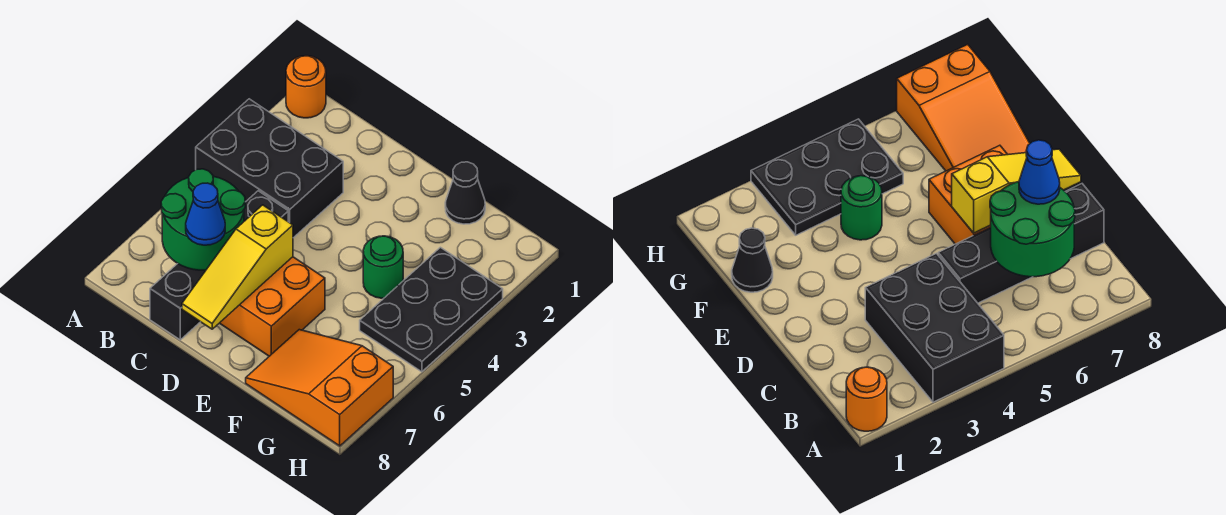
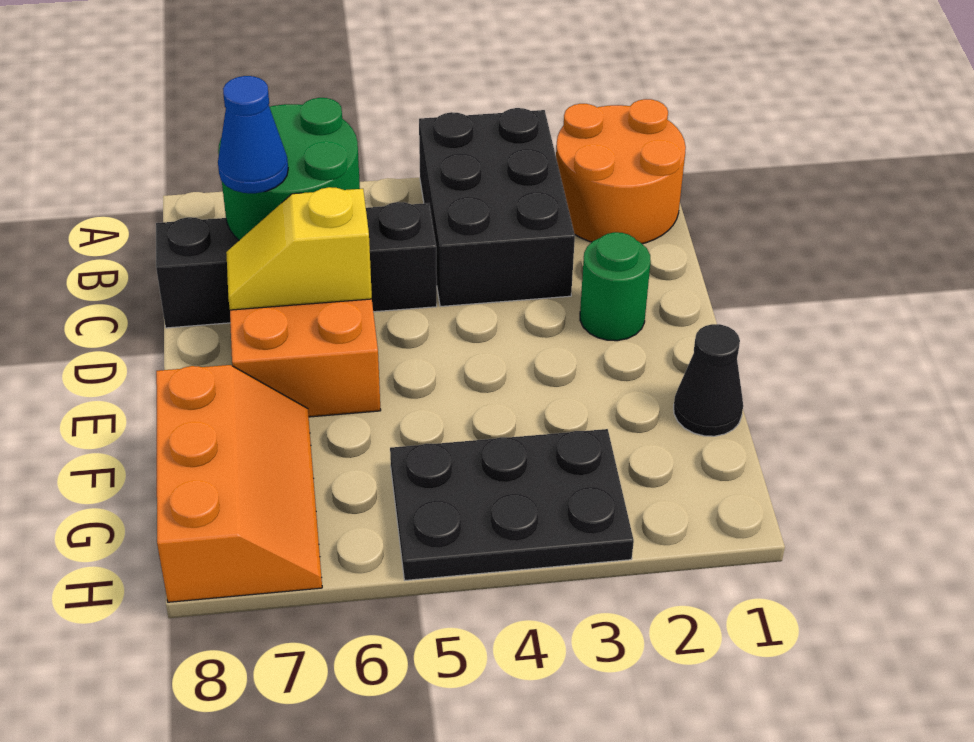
orange 1x1 round brick [286,56,326,118] -> orange 2x2 round brick [556,99,686,244]
yellow 1x3 slope [182,205,293,329] -> yellow 1x2 slope [226,187,372,310]
green 1x1 round brick [363,236,403,298] -> green 1x1 round brick moved to [580,232,651,341]
orange 2x3 slope [246,330,393,446] -> orange 2x3 slope turned to [156,365,322,602]

